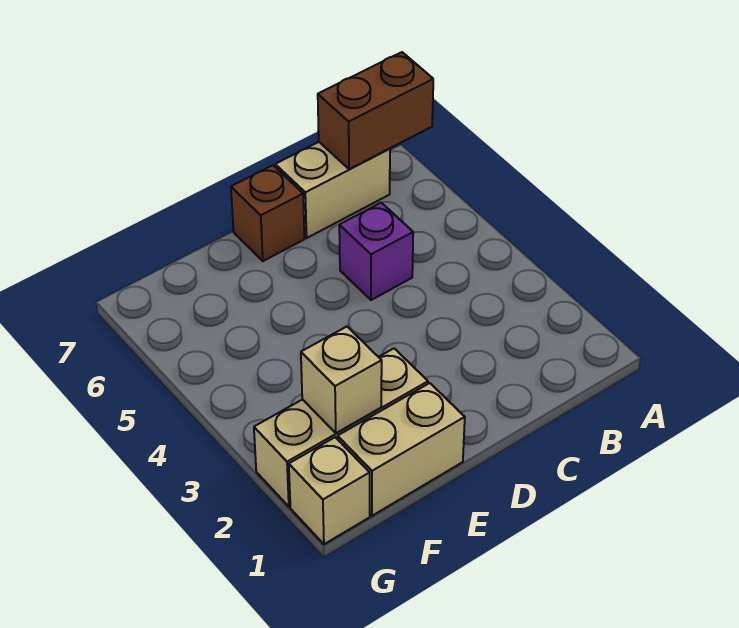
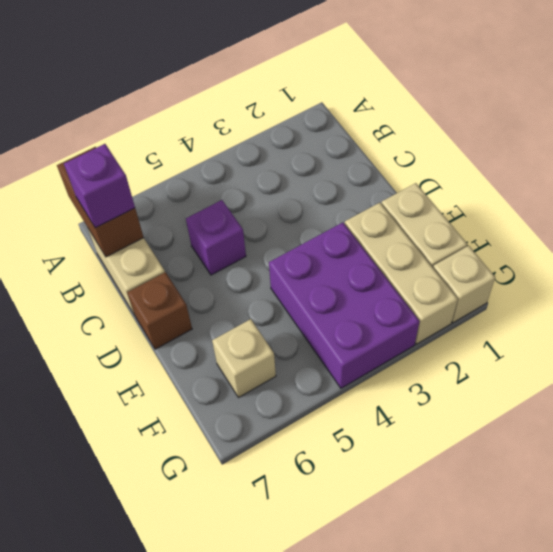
none -> purple 1x1 brick [64,144,135,228]
none -> purple 2x3 brick [269,223,420,388]
tan 1x1 brick [301,327,382,433] -> tan 1x1 brick moved to [212,319,276,398]

